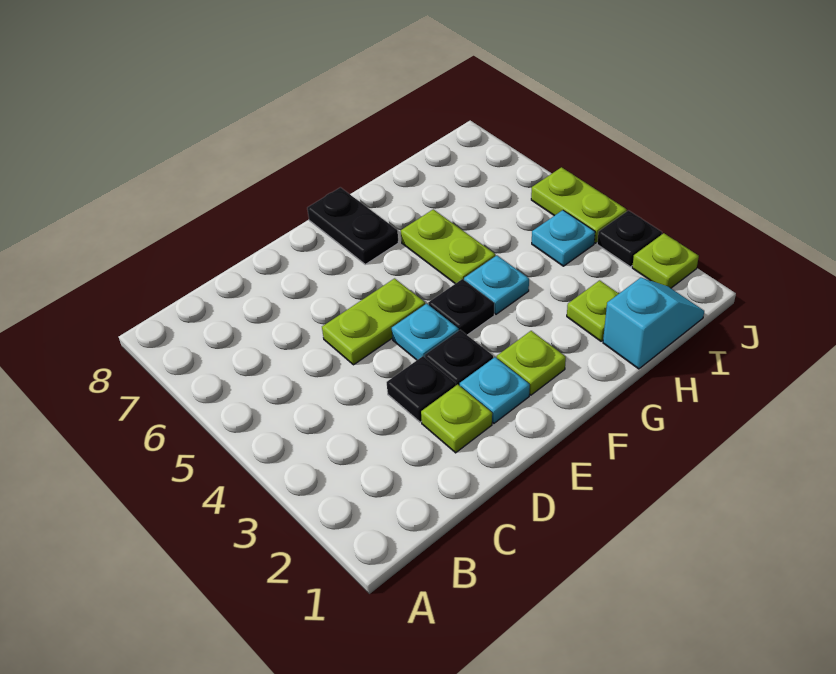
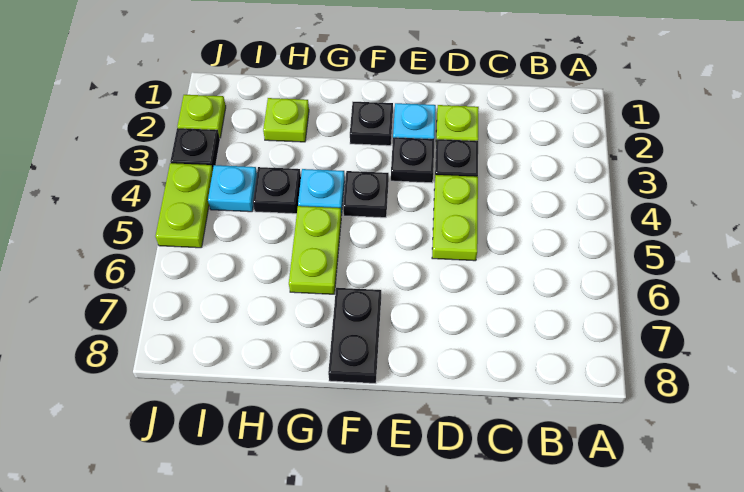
lime 1x2 plate [322,278,425,365] -> lime 1x2 plate turned to [432,175,478,261]
cyan 1x1 plate [392,304,459,360] -> none
lime 1x1 plate [497,331,566,395] -> black 1x1 plate [350,102,393,146]
cyan 1x2 slope [603,278,704,369] -> none
none -> black 1x1 plate [253,167,301,214]

